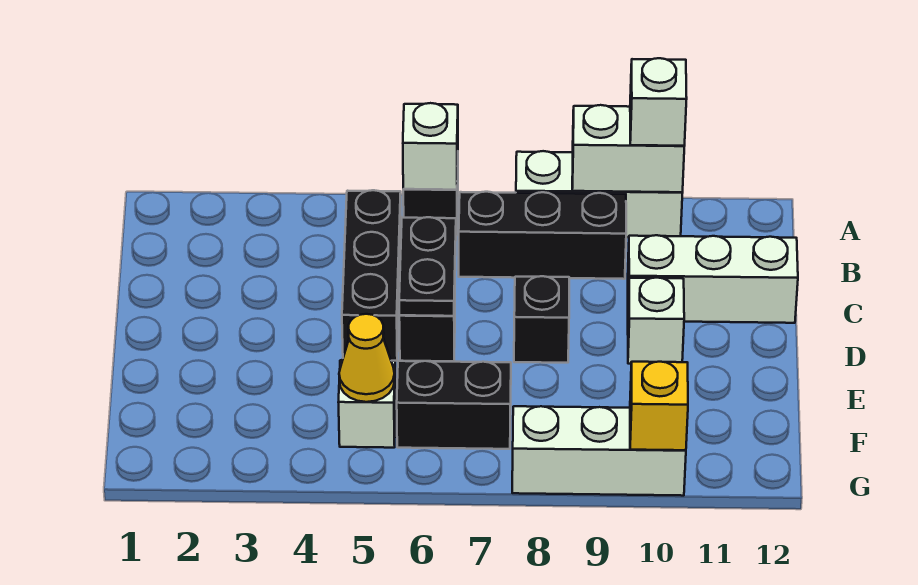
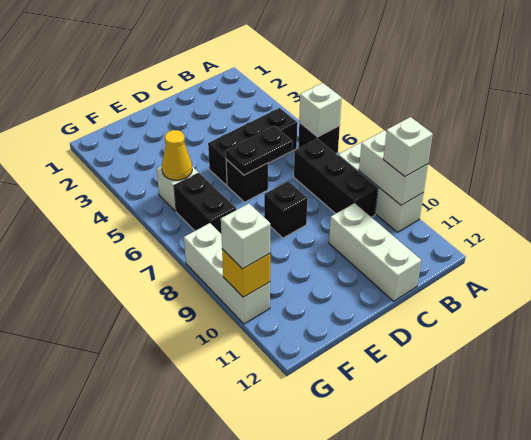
white 1x1 brick [628,278,684,364] -> white 1x1 brick moved to [221,204,270,269]

